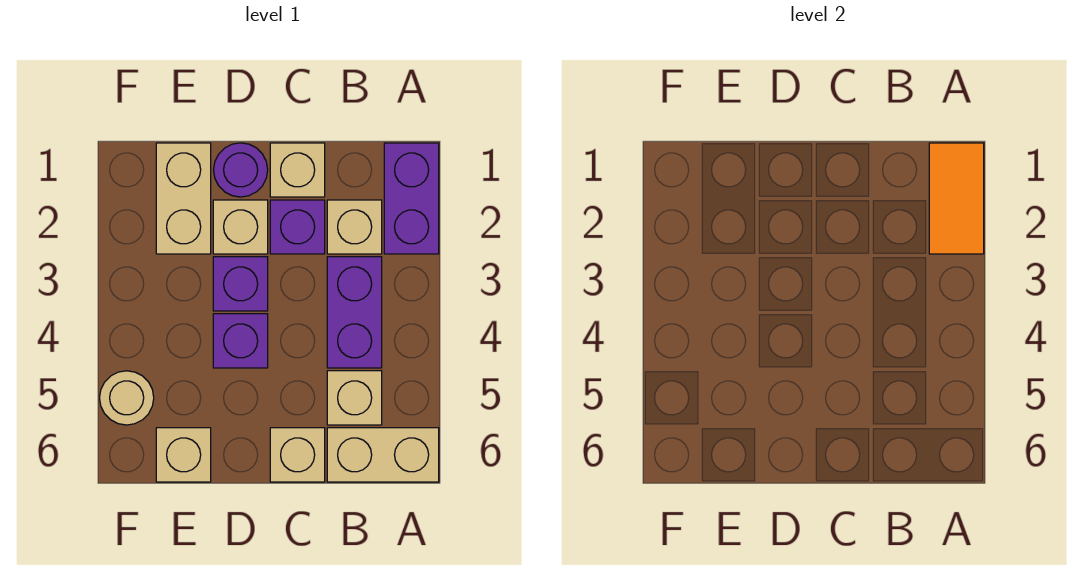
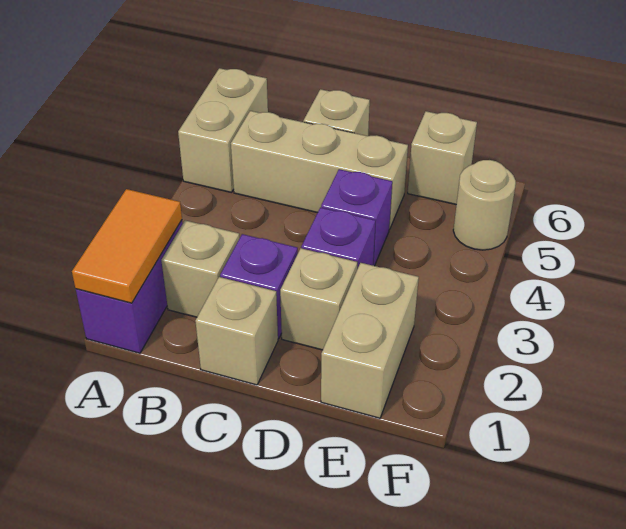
tan 1x2 brick [327,428,439,482] -> tan 1x2 brick turned to [178,68,268,193]
purple 1x2 brick [327,257,382,368] -> none
tan 1x1 brick [327,371,382,425] -> tan 1x3 brick [231,111,408,229]
purple 1x1 round brick [214,143,268,197] -> none

